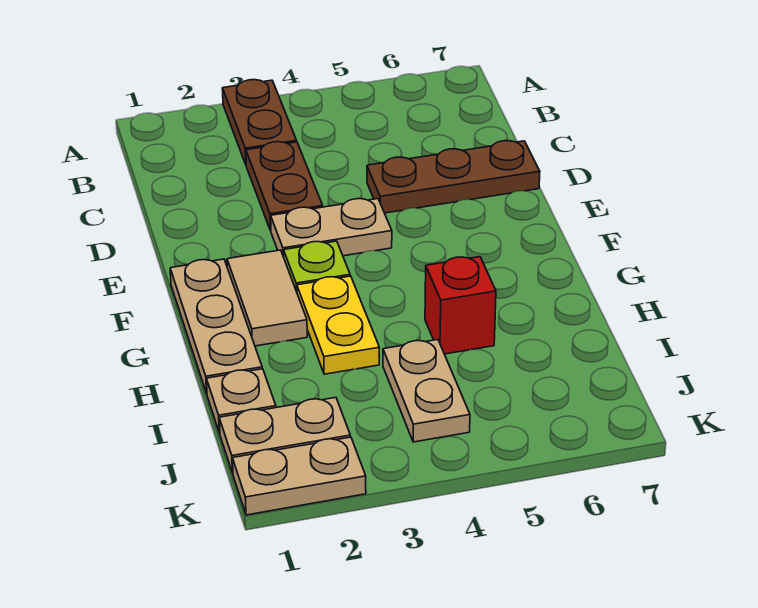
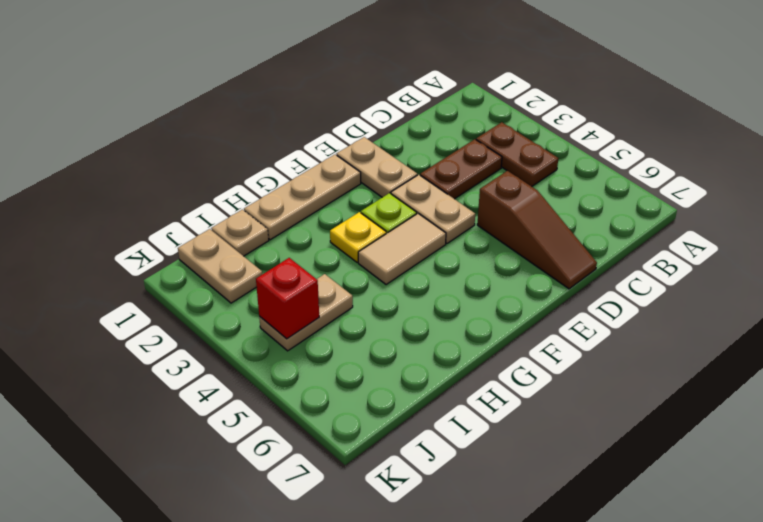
brown 1x2 plate [222,80,297,164] -> brown 1x2 plate turned to [476,122,558,186]
brown 1x3 plate [367,141,540,213] -> brown 1x3 slope [477,171,597,289]
tan 1x2 tile [227,250,307,346] -> tan 1x2 tile moved to [358,214,446,285]
yellow 1x2 plate [297,276,379,374] -> yellow 1x1 plate [330,212,386,262]
red 1x1 brick [425,257,496,354] -> red 1x1 brick moved to [256,258,319,339]
tan 1x2 plate [232,437,366,515] -> tan 1x2 plate moved to [337,137,417,197]

